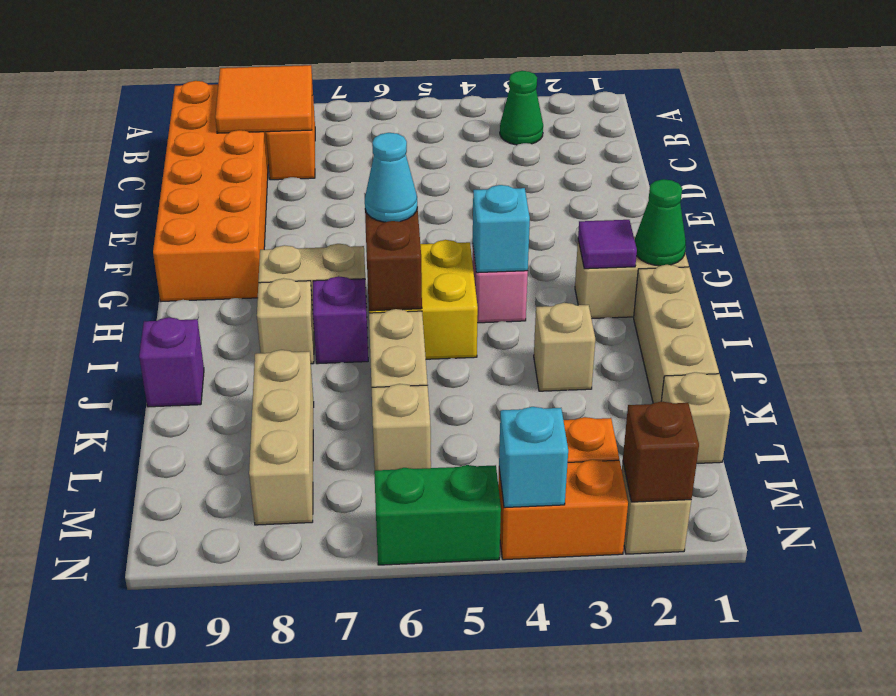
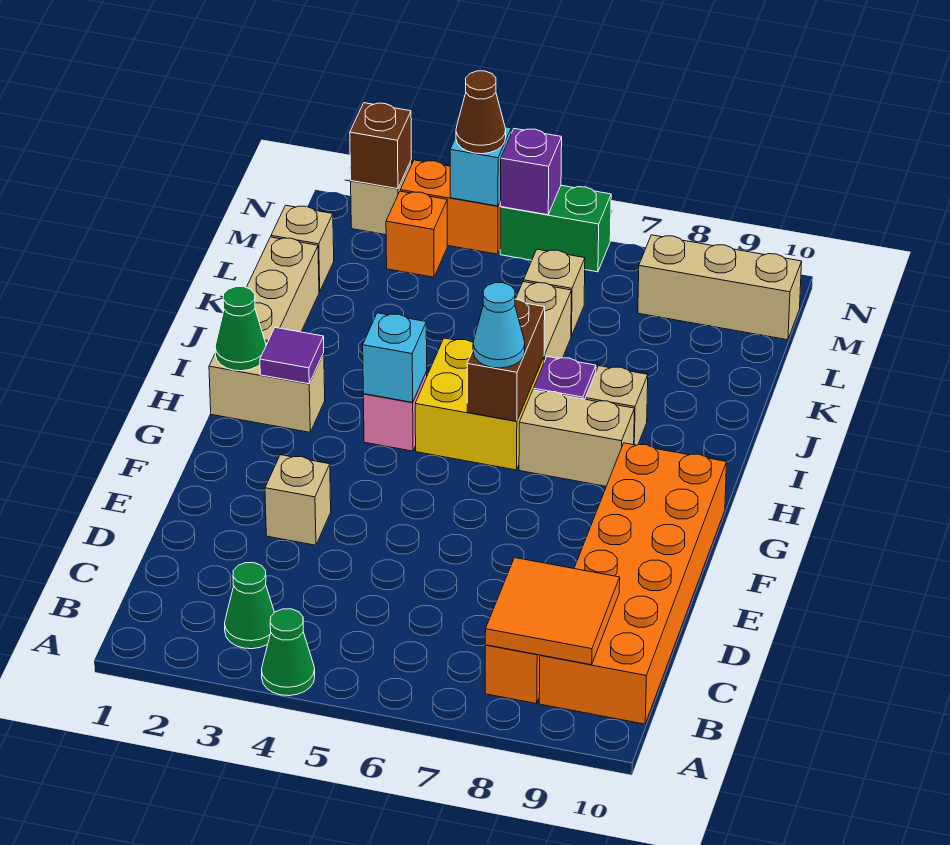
none -> green 1x1 cone [262,609,315,696]
tan 1x1 brick [534,303,595,391] -> tan 1x1 brick moved to [265,455,331,545]
purple 1x1 brick [139,317,204,407] -> purple 1x1 brick moved to [500,129,562,215]
tan 1x3 brick [249,350,314,525] -> tan 1x3 brick turned to [638,235,802,340]
none -> brown 1x1 cone [456,71,506,154]

